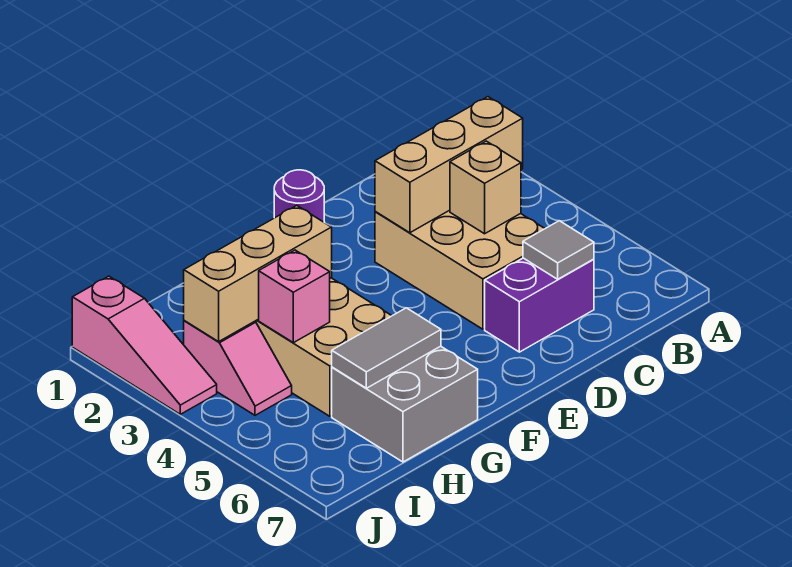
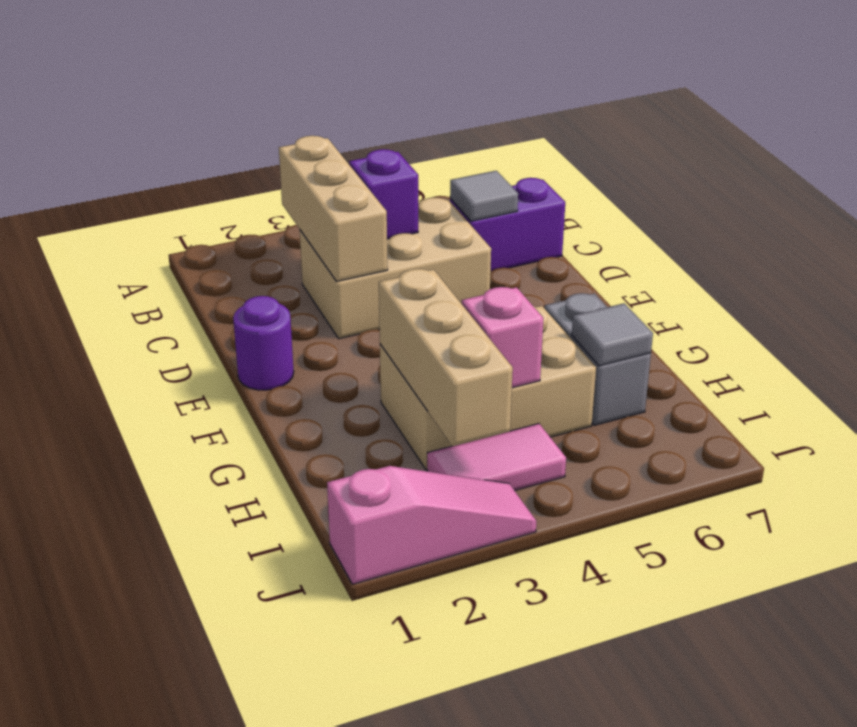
tan 1x1 brick [450,141,521,234] -> purple 1x1 brick [349,149,418,239]
purple 1x2 brick [485,258,594,352] -> purple 1x2 brick turned to [450,178,565,271]
grey 2x2 brick [332,346,478,462] -> grey 1x2 brick [544,293,651,425]
grey 1x2 tile [332,308,441,388] -> grey 1x1 tile [572,303,653,366]
pink 1x2 slope [184,321,292,415] -> pink 1x2 tile [427,424,566,491]

